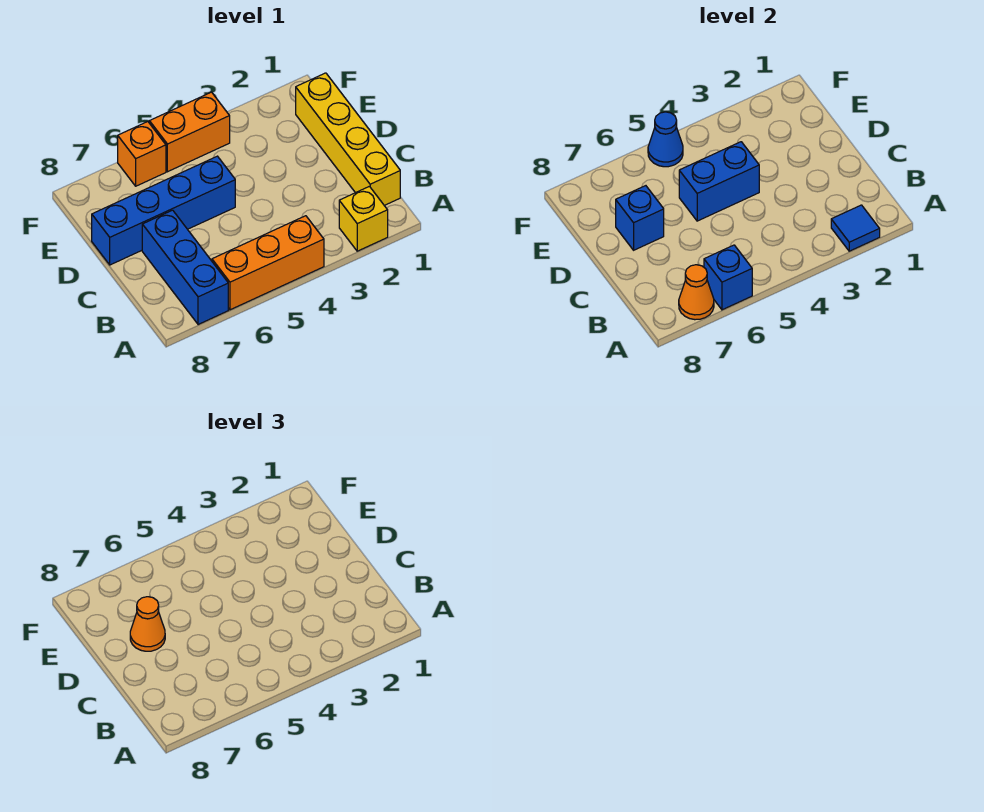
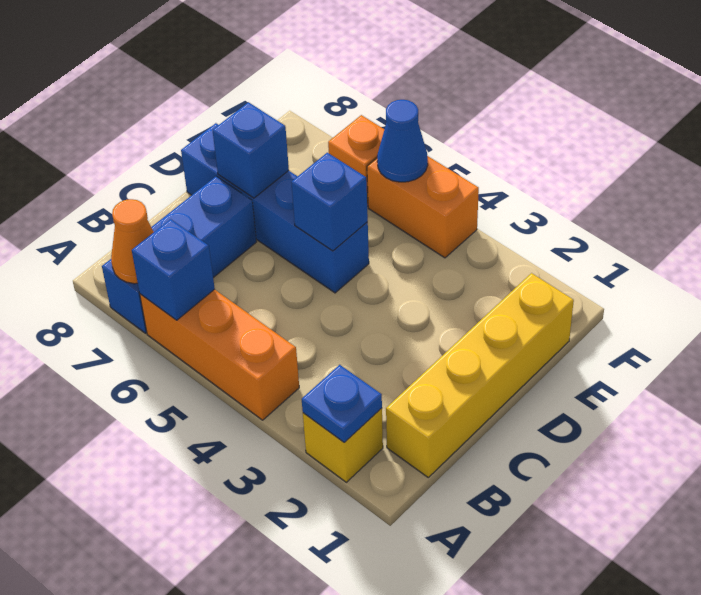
blue 1x1 tile [831,205,880,251] -> blue 1x1 plate [302,365,382,442]
blue 1x2 brick [679,142,759,221] -> blue 1x1 brick [291,153,368,251]
orange 1x1 cone [130,597,165,651] -> none

